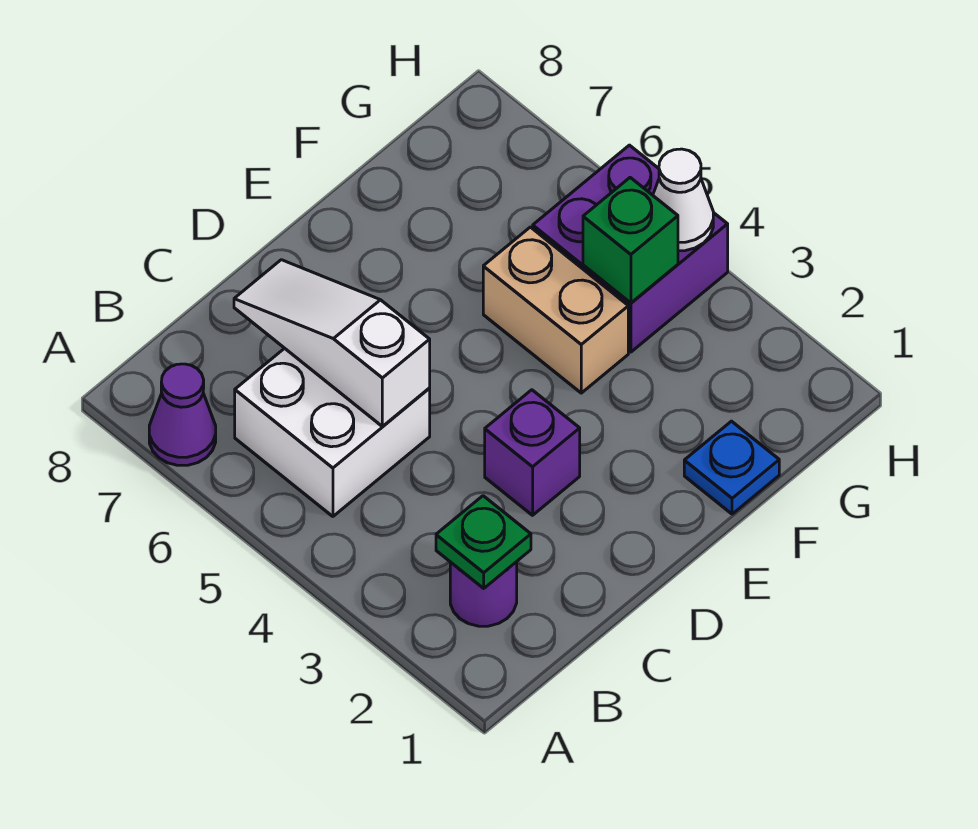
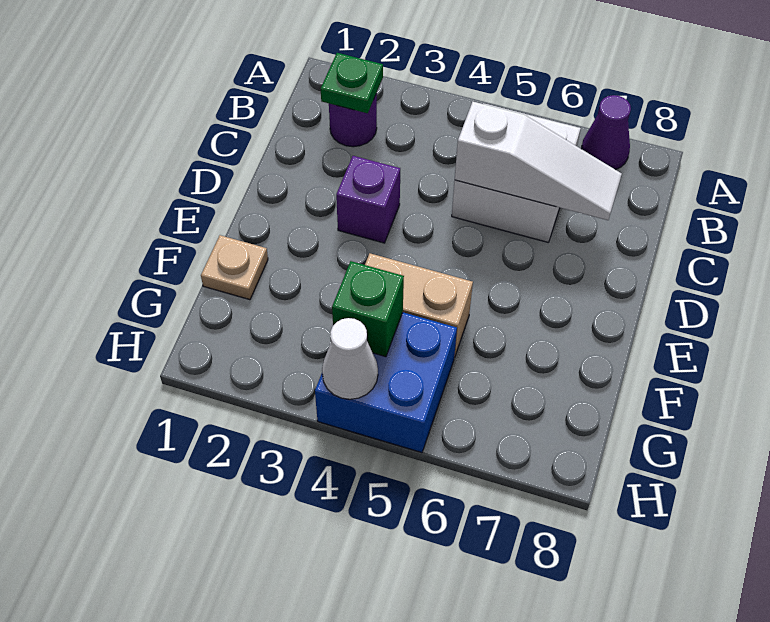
blue 1x1 plate [684,421,779,514] -> tan 1x1 plate [201,235,268,300]
purple 2x2 brick [533,145,728,352] -> blue 2x2 brick [315,312,457,453]

